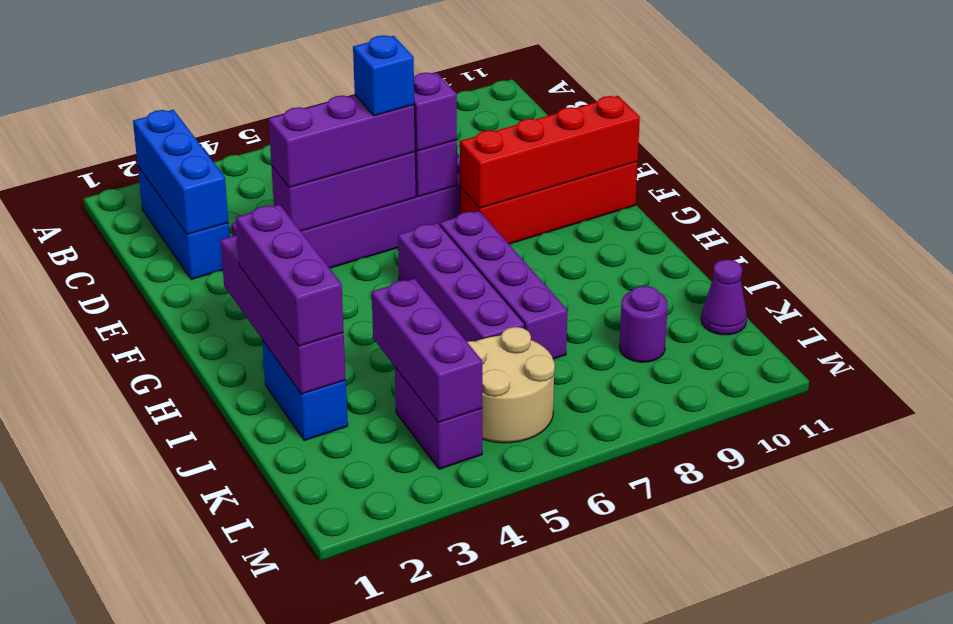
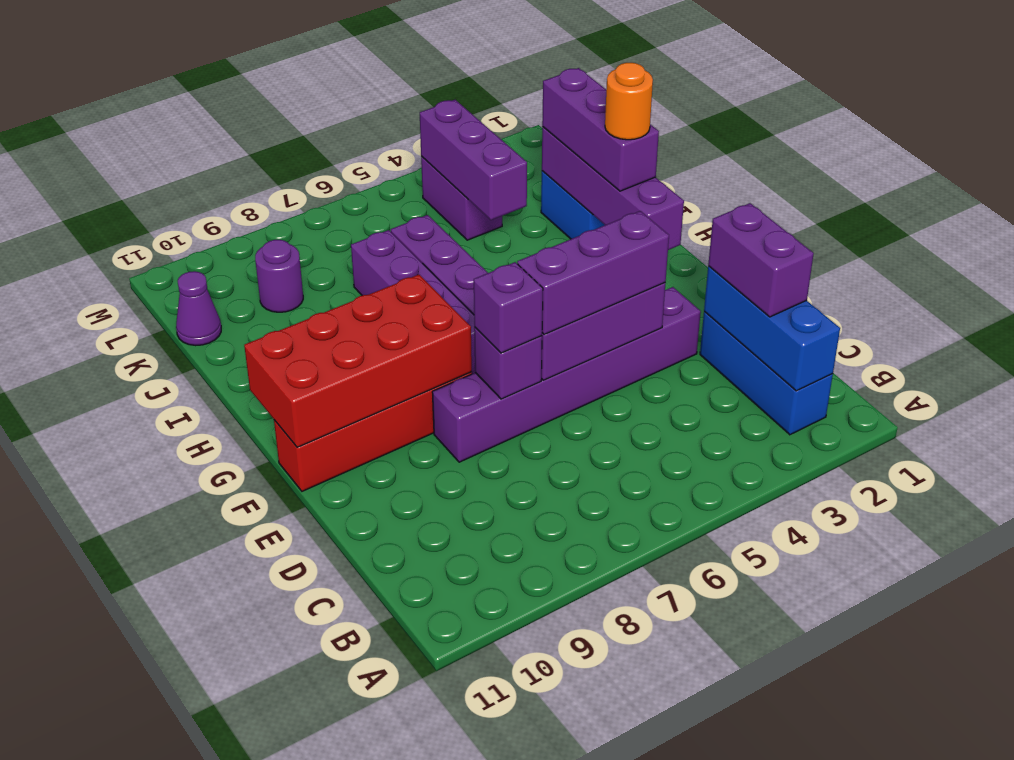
none -> purple 1x2 brick [708,203,814,317]
blue 1x1 brick [353,35,414,116] -> none
red 1x4 brick [460,96,640,208] -> red 2x4 brick [244,274,472,447]
none -> orange 1x1 round brick [605,63,653,140]
tan 2x2 round brick [467,327,555,443] -> none

